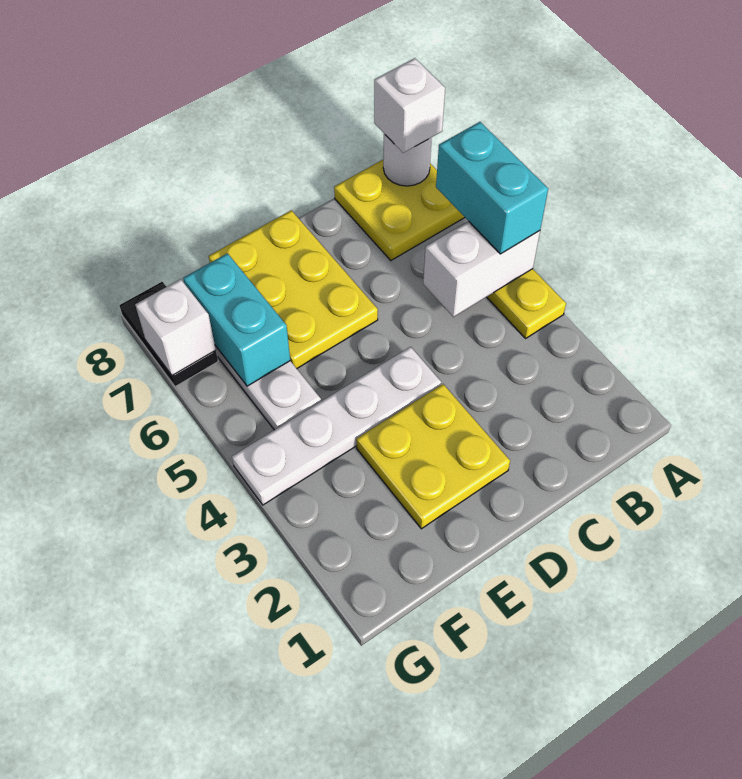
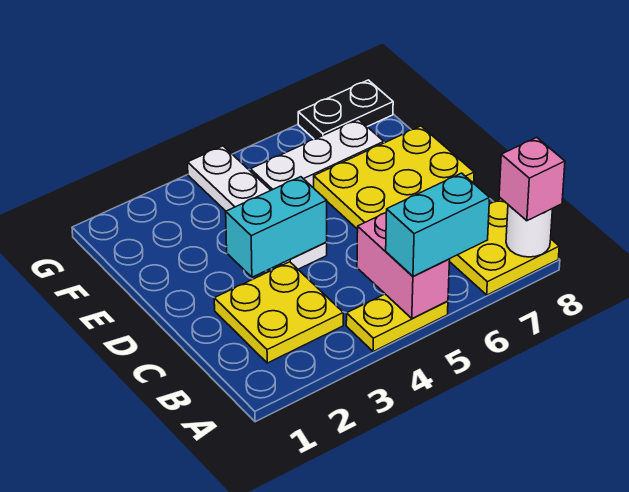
white 1x2 brick [423,221,540,317] -> pink 1x2 brick [357,213,450,319]
white 1x1 brick [374,58,445,153] -> pink 1x1 brick [499,138,565,221]
yellow 2x2 plate [356,384,510,529] -> yellow 2x2 plate moved to [214,262,343,363]
cyan 1x2 brick [183,253,290,386] -> cyan 1x2 brick moved to [226,177,327,277]
white 1x1 brick [135,279,216,375] -> none

